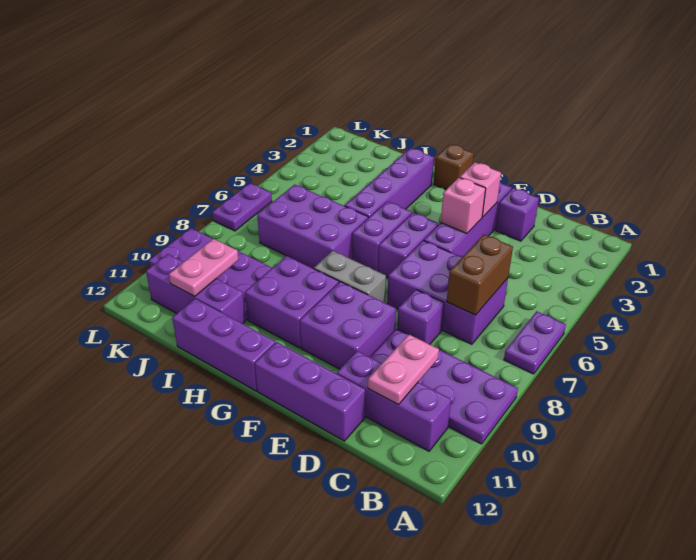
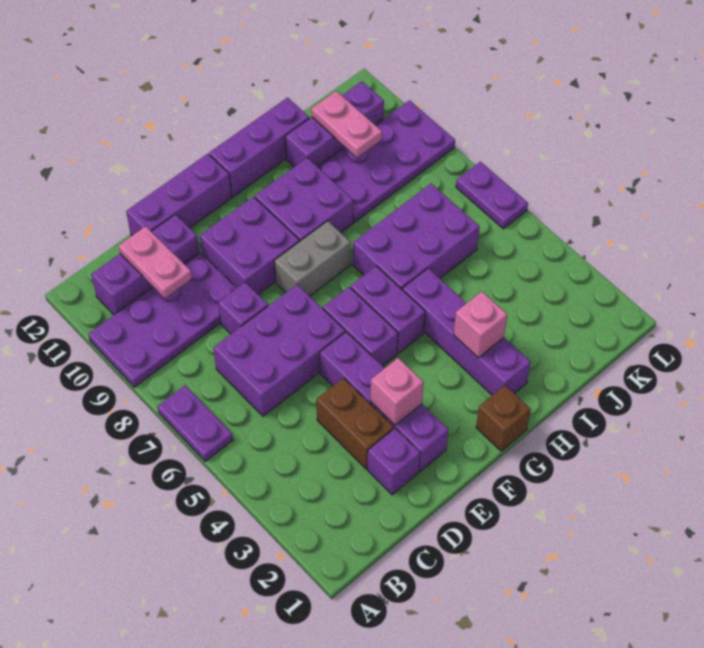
brown 1x2 brick [447,235,513,315] -> brown 1x2 brick moved to [316,378,394,469]
pink 1x1 brick [441,177,486,234] -> pink 1x1 brick moved to [454,292,507,358]

